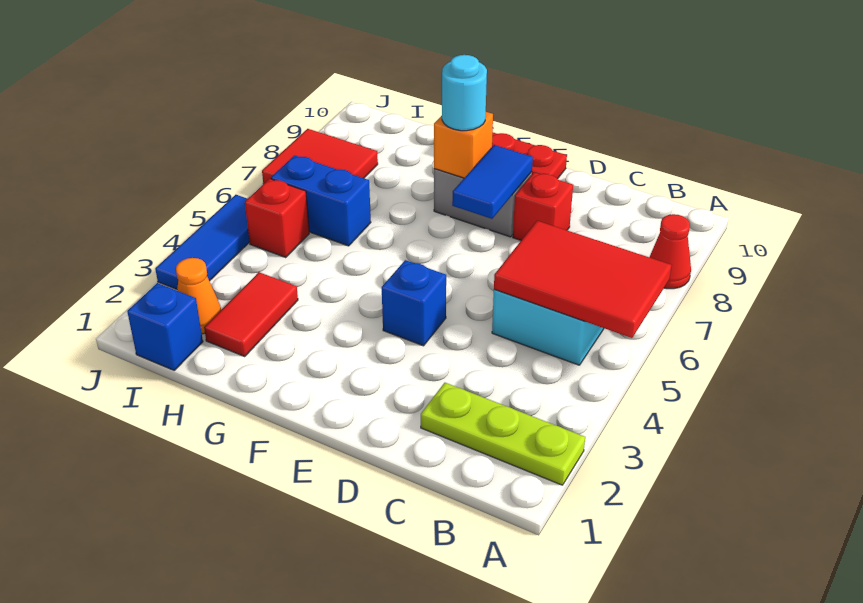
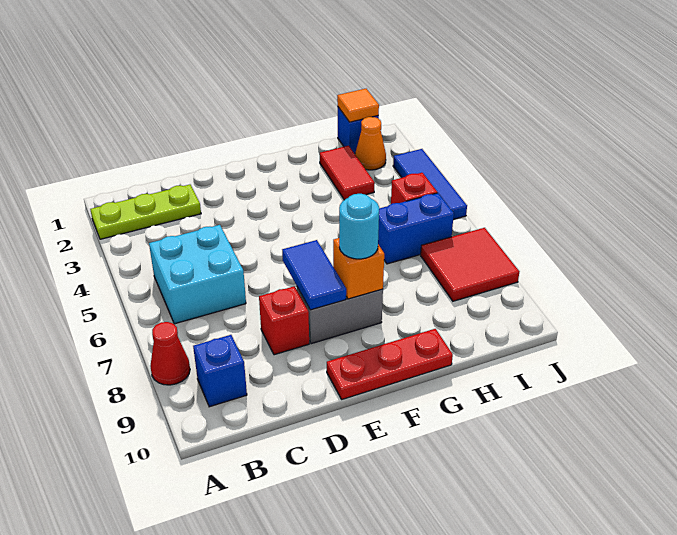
red 2x3 tile [494,221,671,338] -> none
blue 1x1 brick [382,260,446,346] -> blue 1x1 brick moved to [193,335,247,407]
none -> orange 1x1 tile [337,89,379,122]

